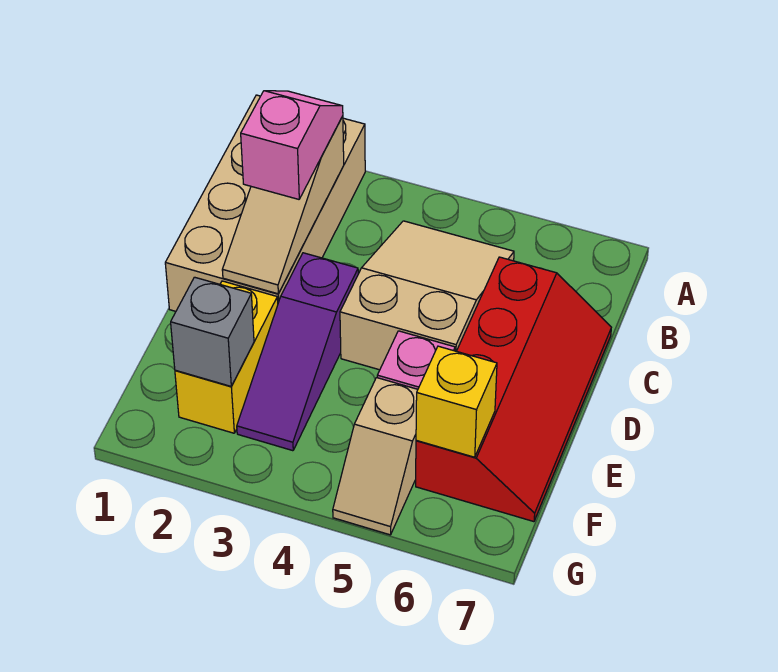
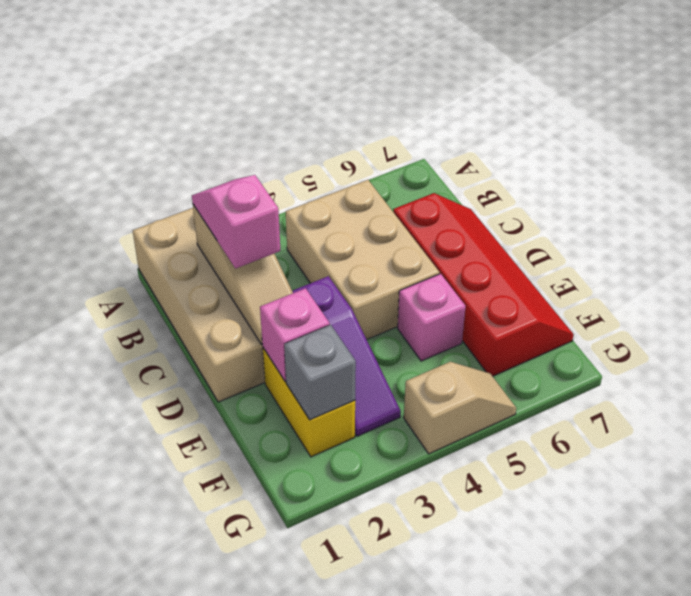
tan 2x3 slope [340,221,514,370] -> tan 2x3 brick [286,180,439,339]
none -> pink 1x1 brick [260,288,330,381]
tan 1x2 slope [333,378,418,535] -> tan 1x2 slope turned to [404,362,516,454]
yellow 1x1 brick [416,346,497,457] -> none

